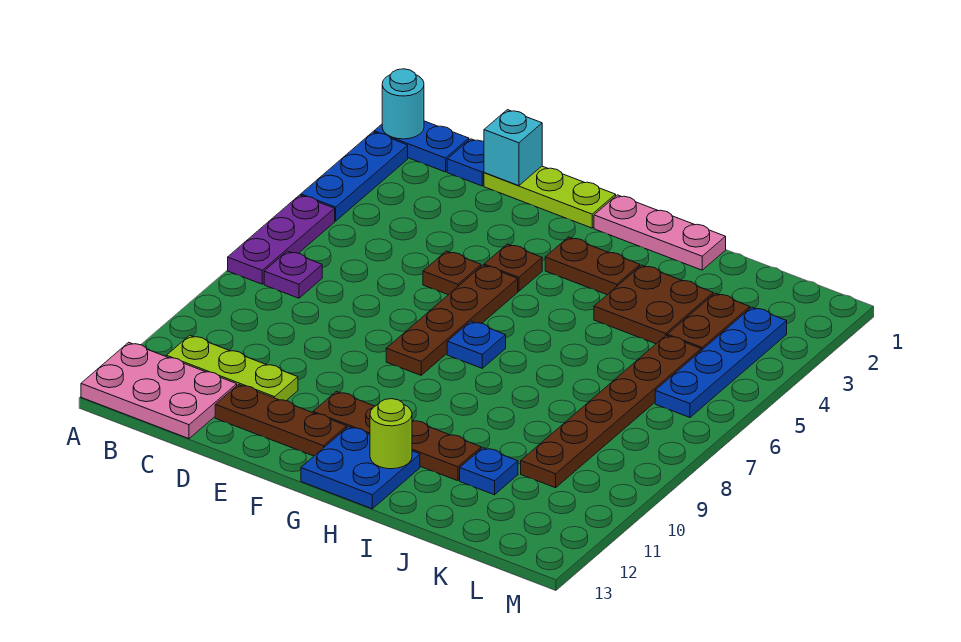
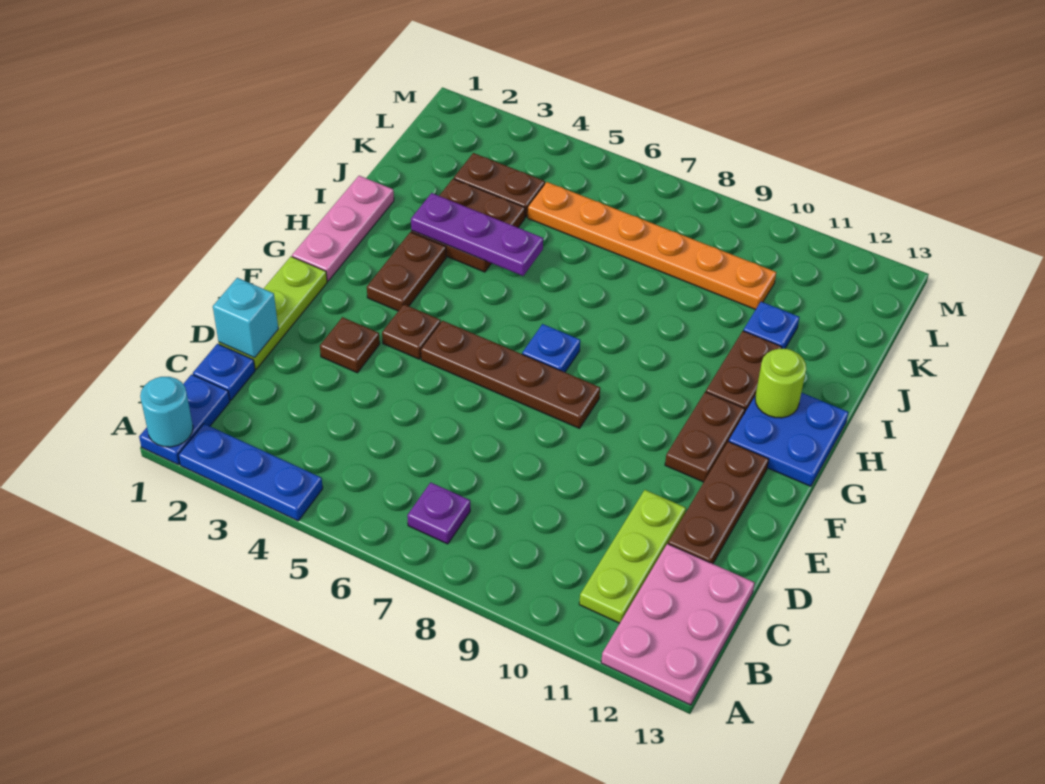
purple 1x3 plate [228,195,335,284] -> purple 1x3 plate moved to [411,193,543,276]
brown 1x1 plate [423,251,481,295] -> brown 1x1 plate moved to [320,317,380,373]
brown 1x6 plate [521,335,701,488] -> orange 1x6 plate [528,182,776,310]
blue 1x4 plate [655,307,787,417] -> none

